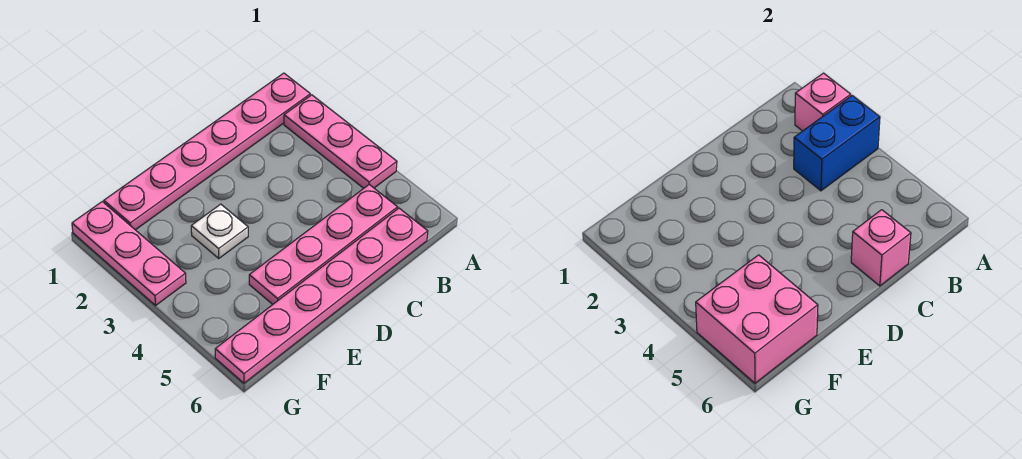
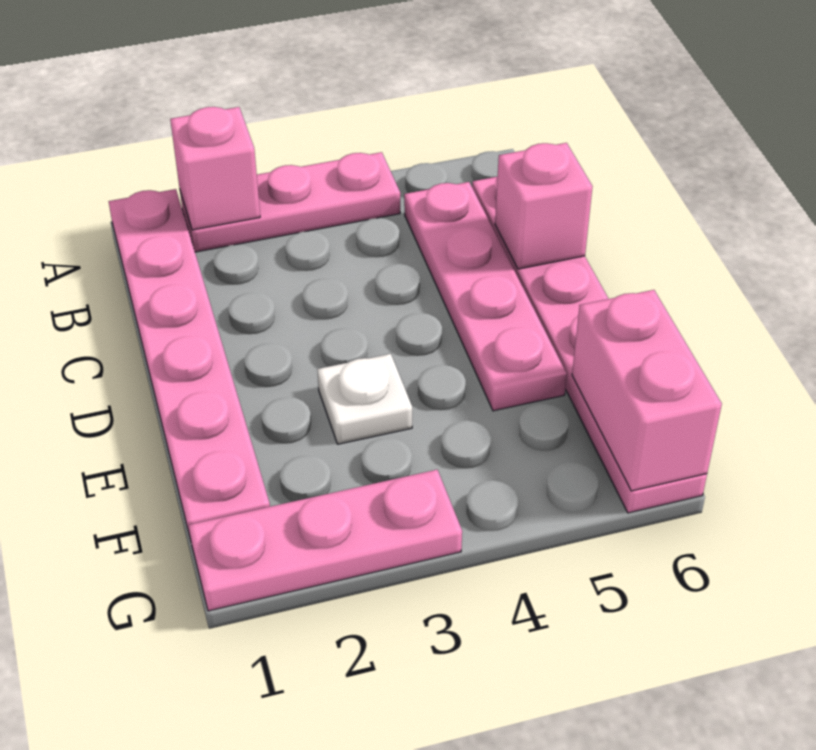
blue 1x2 brick [794,96,880,191] -> none
pink 2x2 brick [696,255,818,383] -> pink 1x2 brick [572,290,722,491]

